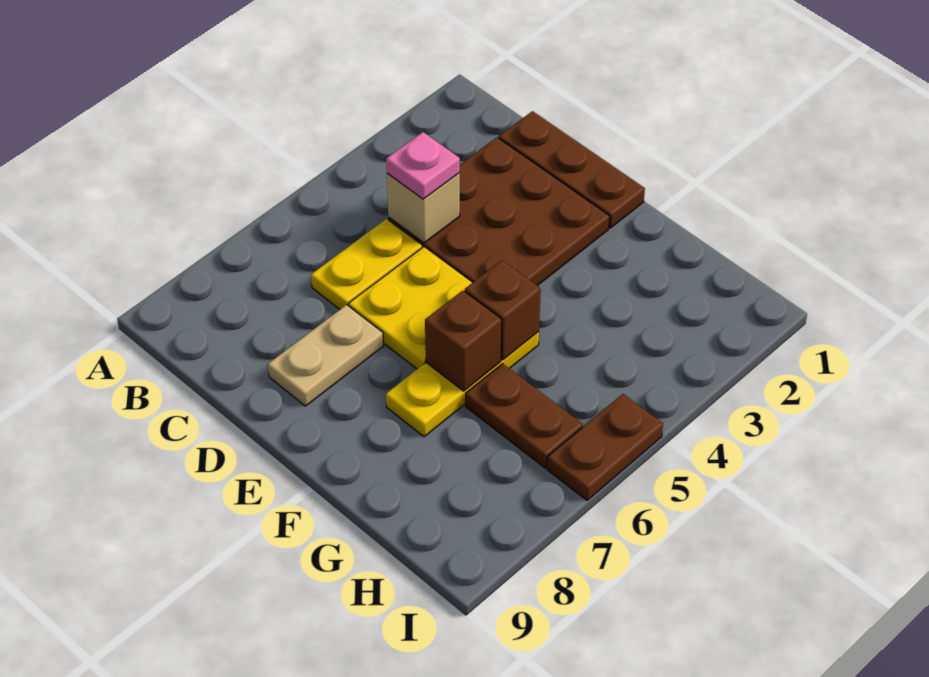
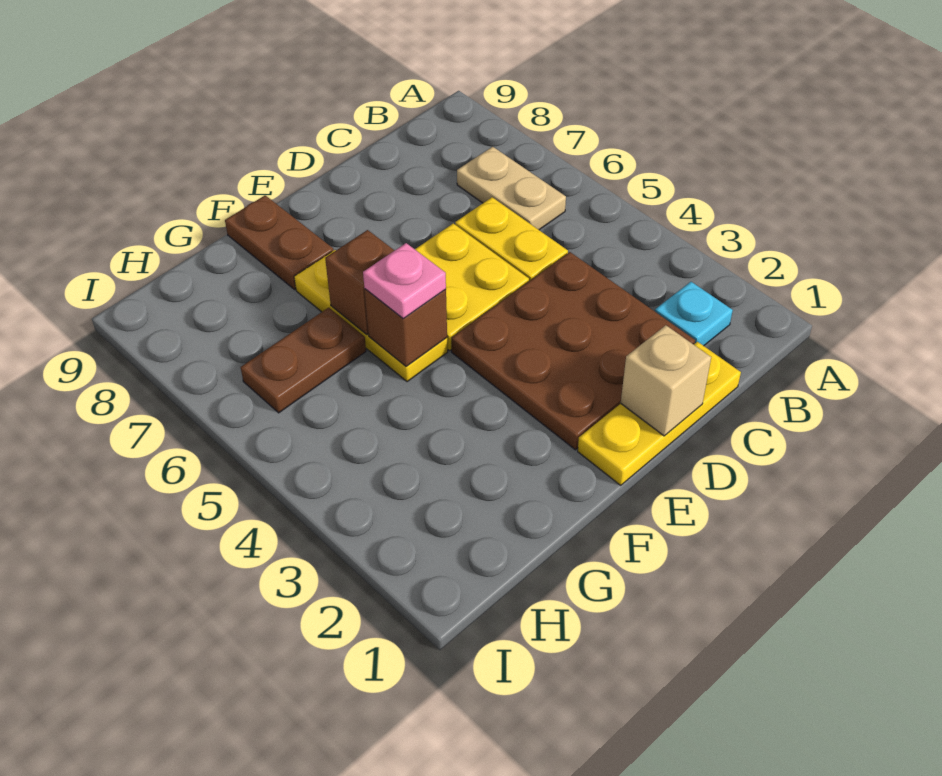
none -> cyan 1x1 plate [655,282,733,346]
brown 1x3 plate [499,111,645,228] -> yellow 1x3 plate [578,342,741,485]
tan 1x1 brick [387,173,460,243] -> tan 1x1 brick moved to [621,325,711,436]
pink 1x1 plate [386,132,460,199] -> pink 1x1 plate moved to [363,243,446,318]
tan 1x2 plate [268,305,384,406] -> tan 1x2 plate moved to [457,147,566,230]
brown 1x2 plate [547,394,663,500] -> brown 1x2 plate moved to [225,195,333,290]

